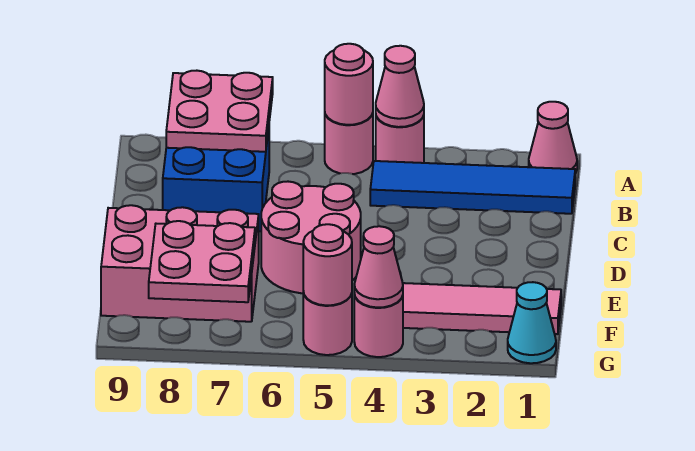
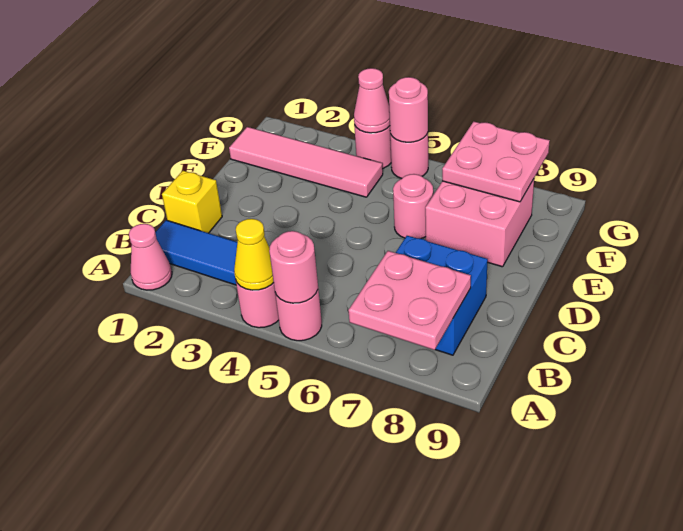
pink 1x1 cone [376,46,424,127] -> yellow 1x1 cone [234,219,274,290]
none -> yellow 1x1 brick [162,171,222,233]
pink 2x2 round brick [261,182,361,293] -> pink 1x1 round brick [393,174,433,239]
pink 2x3 brick [101,205,259,322] -> pink 2x2 brick [425,179,534,267]
cyan 1x1 cone [508,282,556,363] -> none

